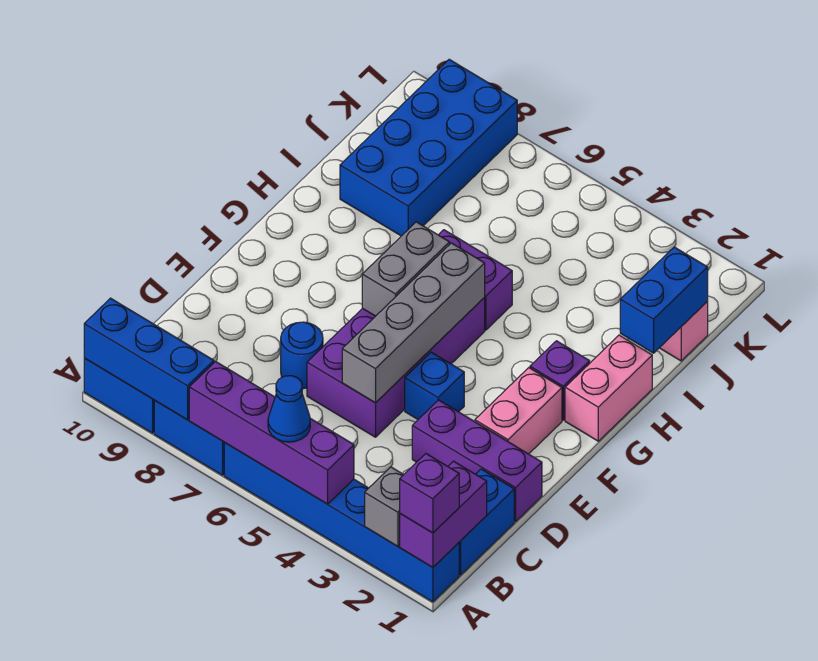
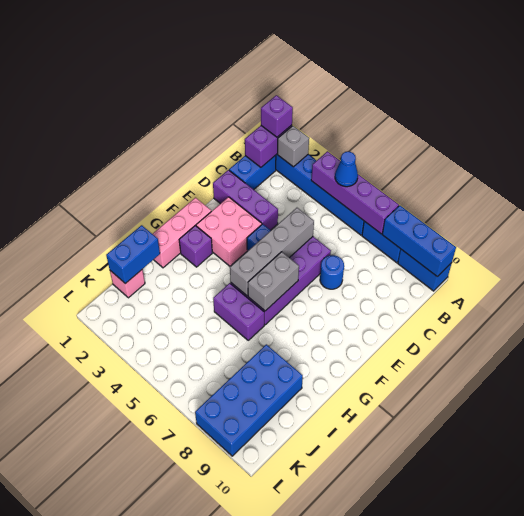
pink 1x2 brick [475,368,562,454] -> pink 2x2 brick [196,197,262,266]
pink 1x2 brick [565,335,652,441] -> pink 1x3 brick [153,198,211,268]

